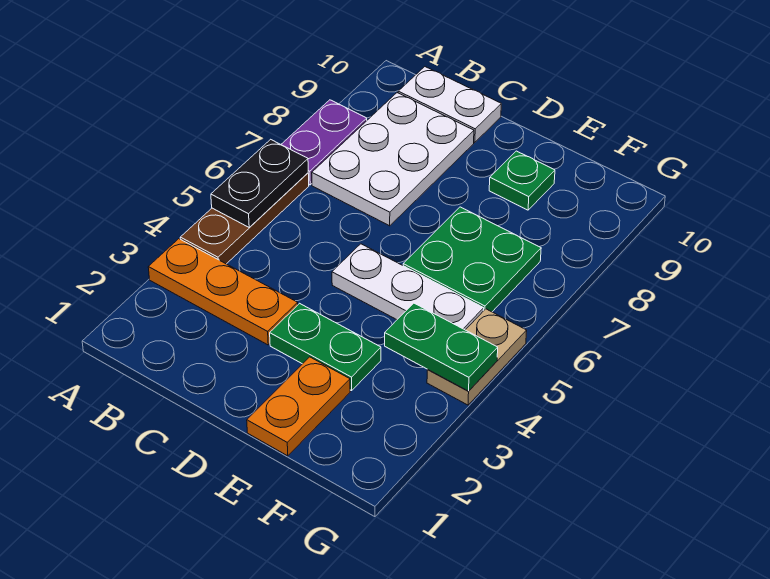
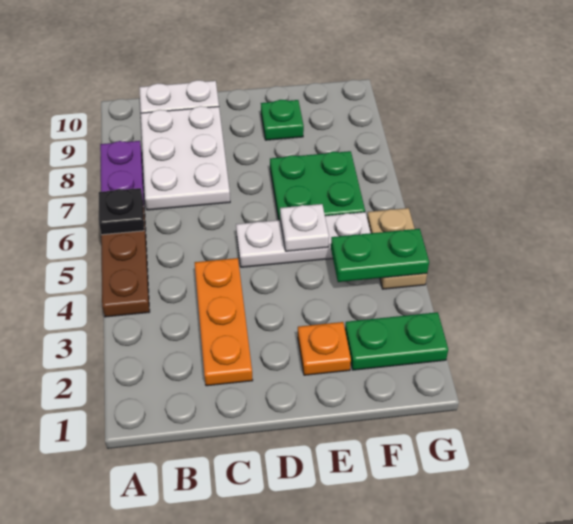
orange 1x3 plate [148,239,298,345] -> orange 1x3 plate turned to [195,258,253,386]
black 1x2 plate [211,139,308,228] -> black 1x1 plate [99,188,144,235]
green 1x2 plate [270,303,381,391] -> green 1x2 plate moved to [345,312,448,370]
orange 1x2 plate [247,357,350,456] -> orange 1x1 plate [298,322,351,375]
none -> white 1x1 plate [280,204,329,251]

